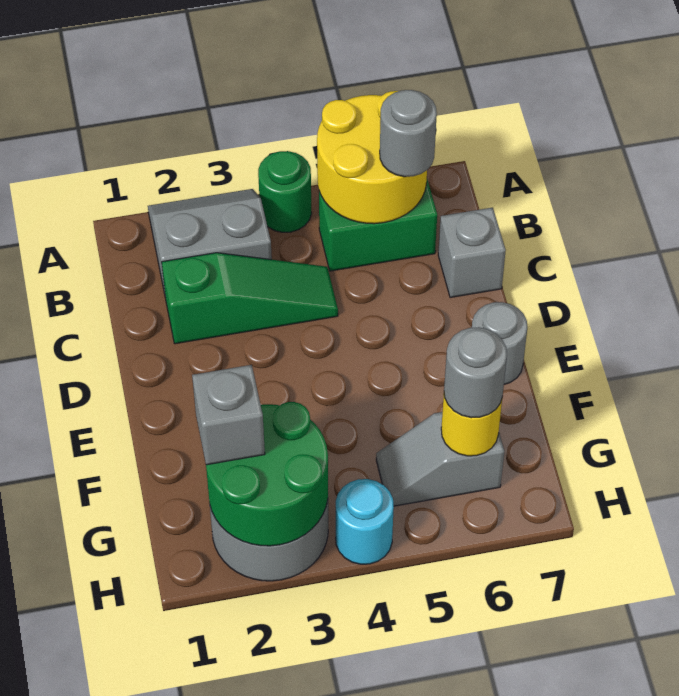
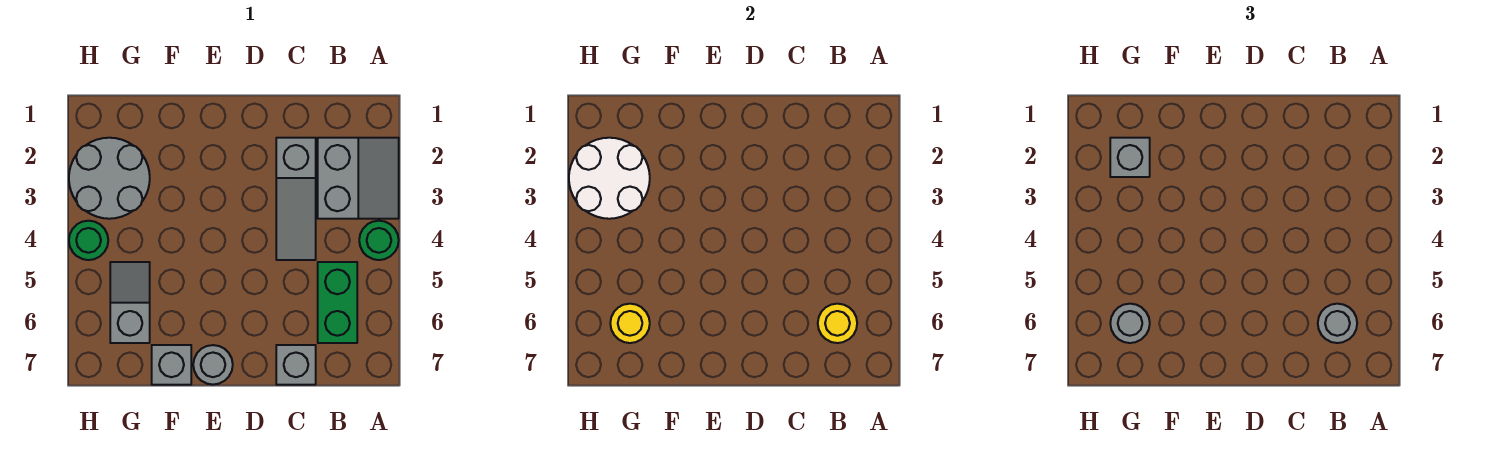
yellow 2x2 round brick [317,91,427,224] -> yellow 1x1 round brick [818,304,857,343]
green 1x3 slope [162,253,338,344] -> grey 1x3 slope [276,138,316,260]
none -> grey 1x1 brick [152,345,191,385]
green 2x2 round brick [206,402,328,546] -> white 2x2 round brick [569,138,650,219]
cyan 1x1 round brick [336,479,394,564] -> green 1x1 round brick [69,221,108,260]

